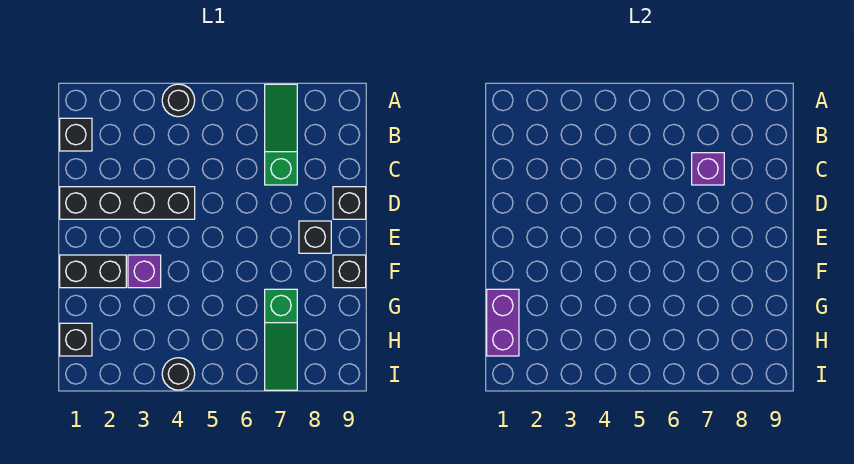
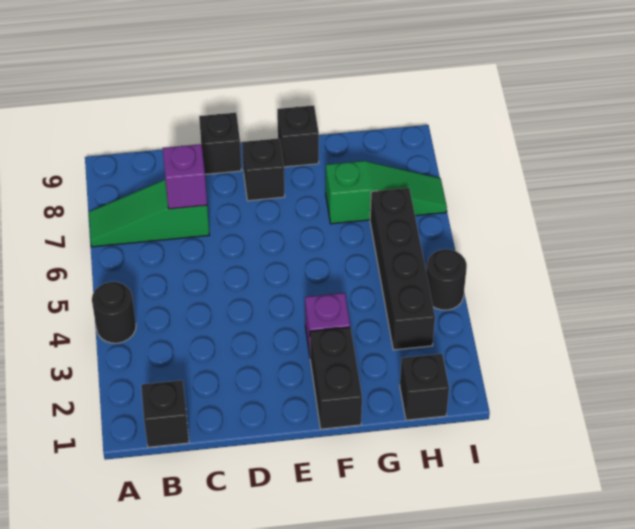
black 1x4 brick [60,187,195,219] -> black 1x4 brick moved to [370,188,435,350]
purple 1x2 brick [487,289,519,356] -> none

